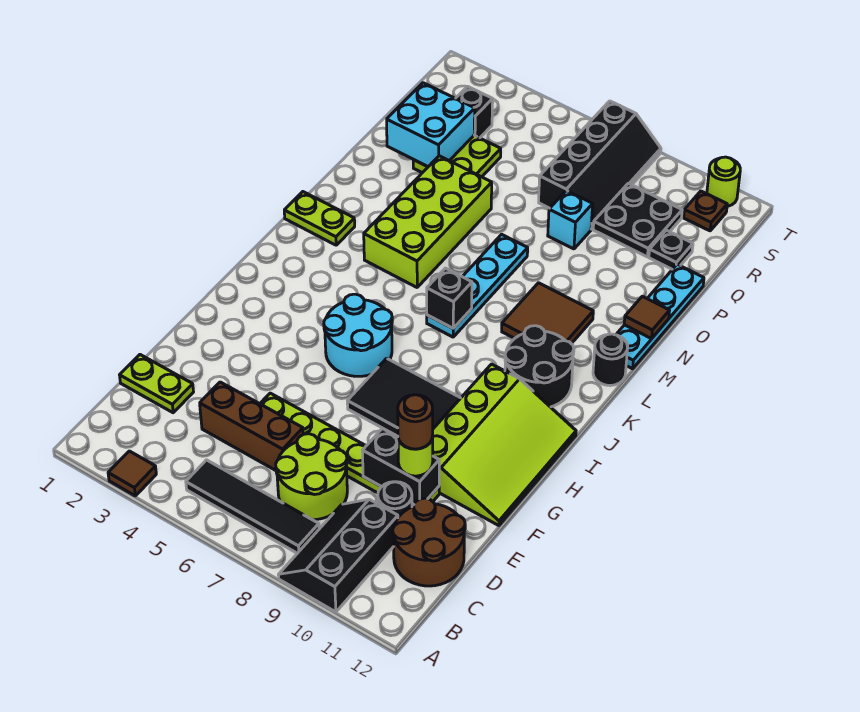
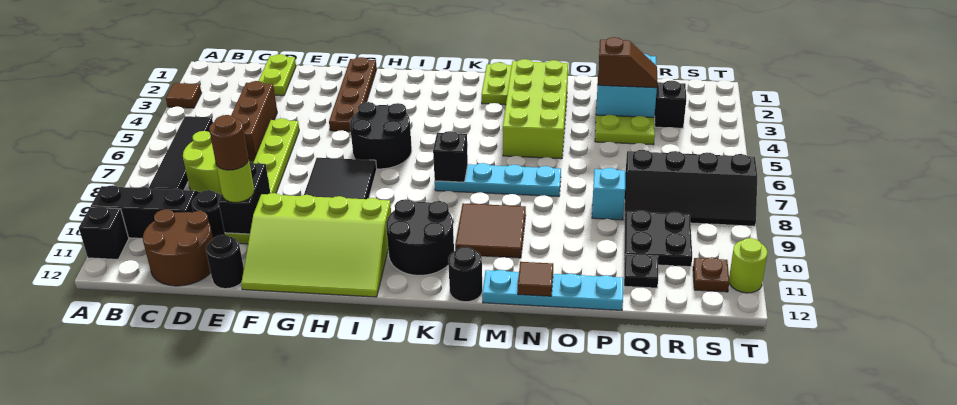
none -> black 1x1 brick [79,206,129,259]
none -> black 1x1 round brick [206,235,244,289]
none -> brown 1x4 plate [329,57,377,132]
cyan 2x2 round brick [324,294,392,376] -> black 2x2 round brick [350,102,412,169]
lime 2x4 brick [364,156,492,287] -> lime 2x4 brick turned to [503,59,568,159]
none -> brown 1x2 slope [598,37,658,88]

